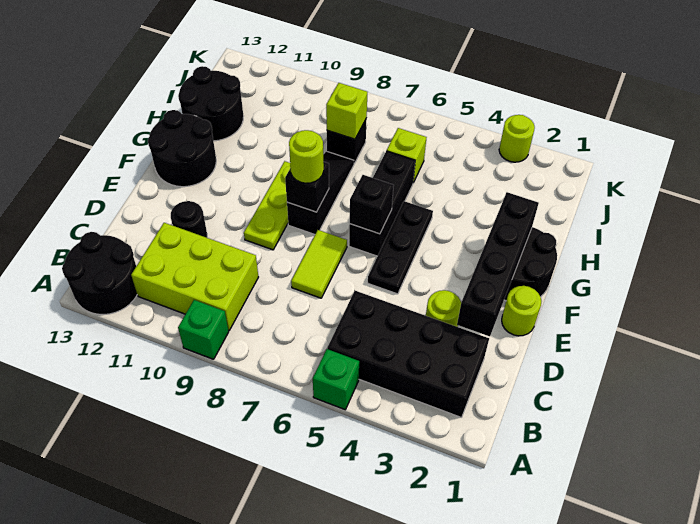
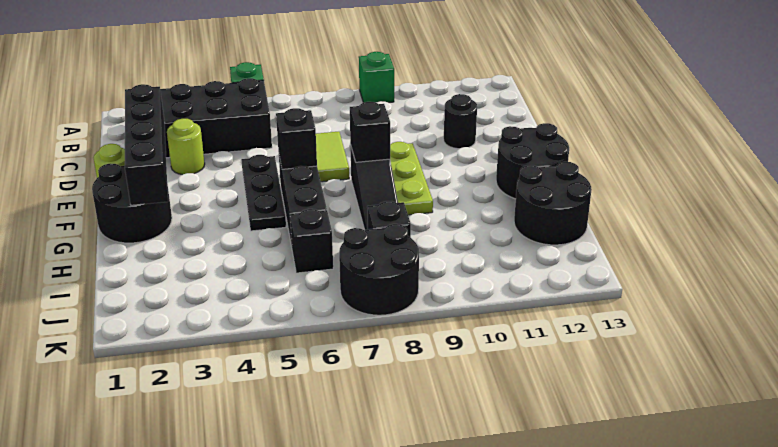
black 2x2 round brick [62,232,137,314] -> black 2x2 round brick moved to [339,224,419,315]
lime 2x3 brick [131,223,258,330] -> none
lime 1x1 round brick [289,130,324,183] -> none
lime 1x1 brick [387,128,427,183] -> black 1x1 brick [290,209,333,273]
lime 1x1 brick [326,83,367,139] -> none
lime 1x1 round brick [499,115,535,162] -> none

